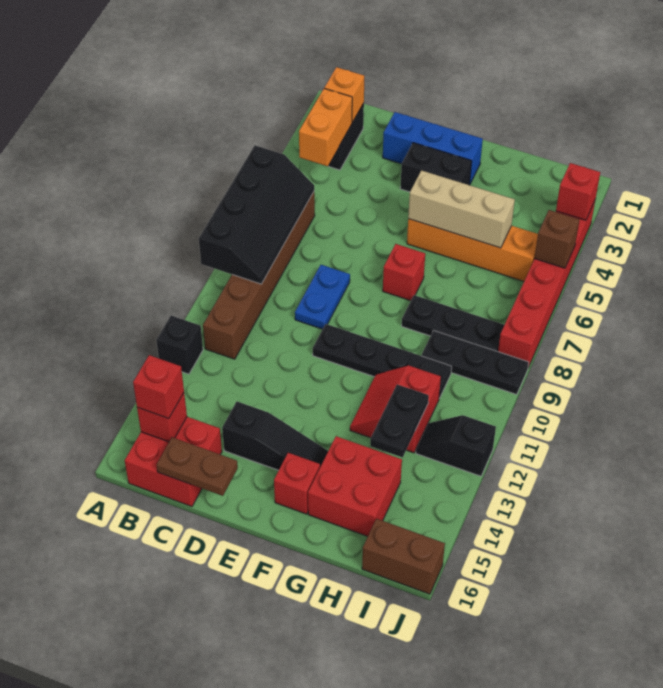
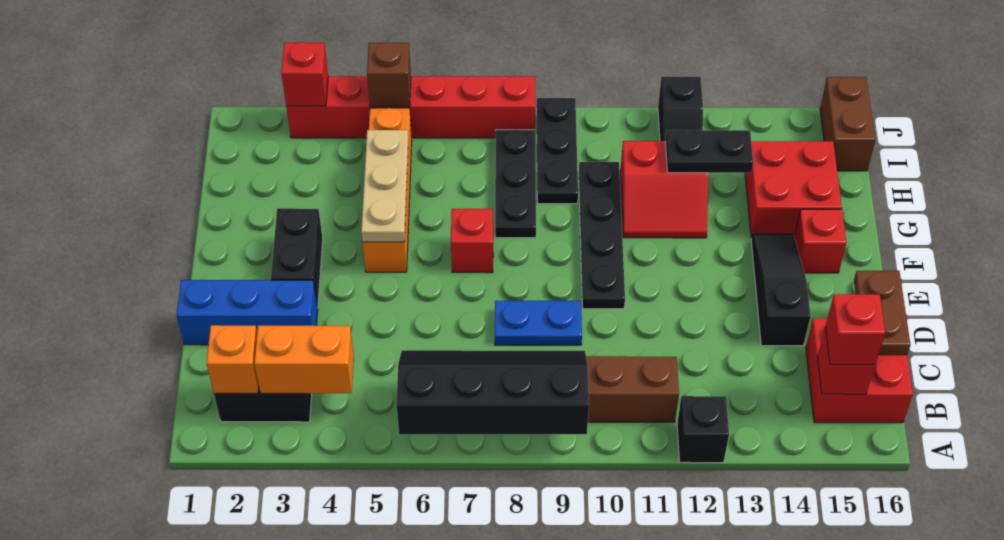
blue 1x3 brick [383,112,483,185] -> blue 1x3 brick turned to [177,280,318,345]
tan 1x3 brick [408,170,515,248] -> tan 1x3 plate [361,130,408,242]

